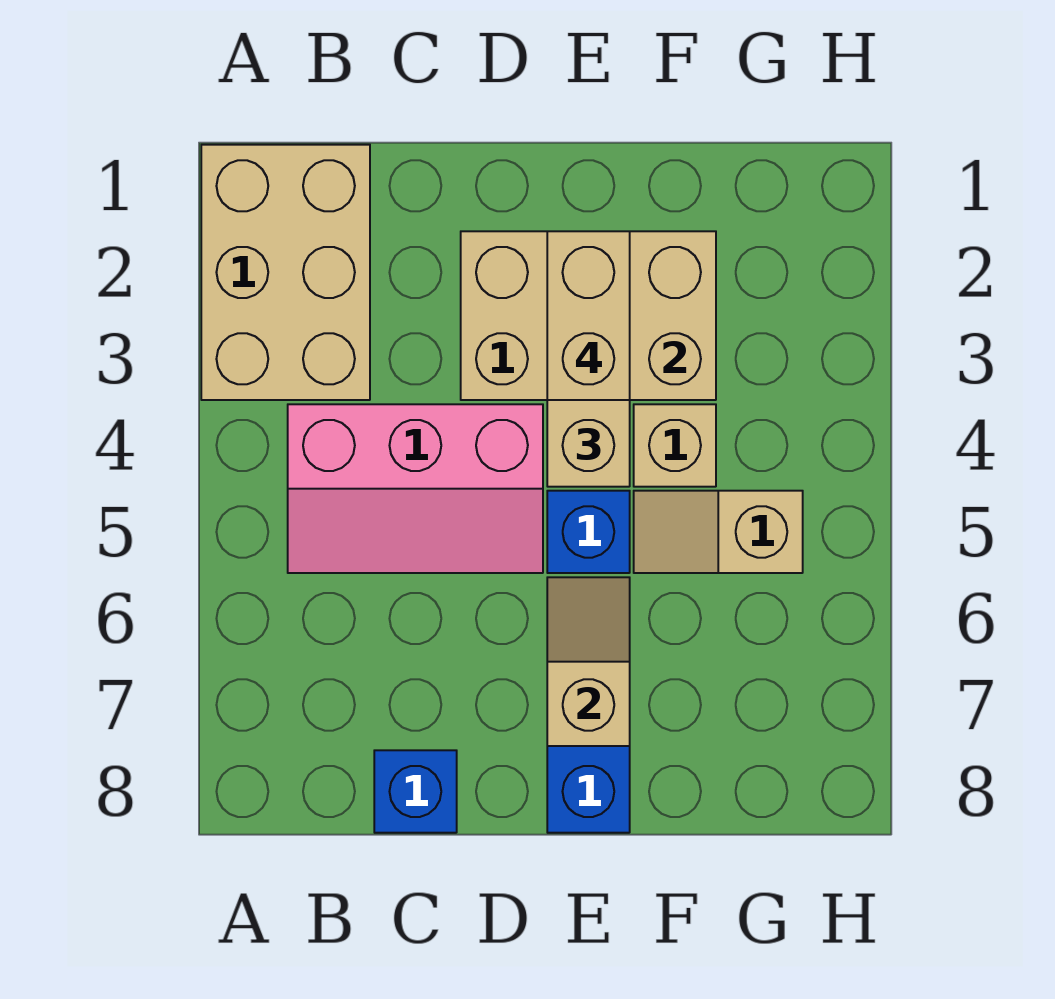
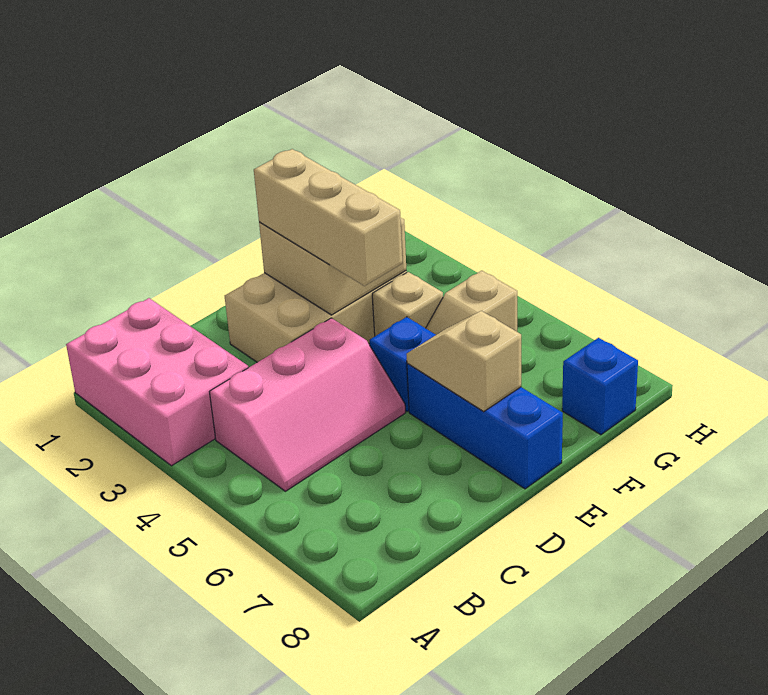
tan 2x3 brick [201,145,370,400] -> pink 2x3 brick [66,298,248,466]
blue 1x1 brick [374,750,457,833] -> blue 1x1 brick moved to [562,338,638,435]
tan 1x2 brick [547,231,630,400] -> none

